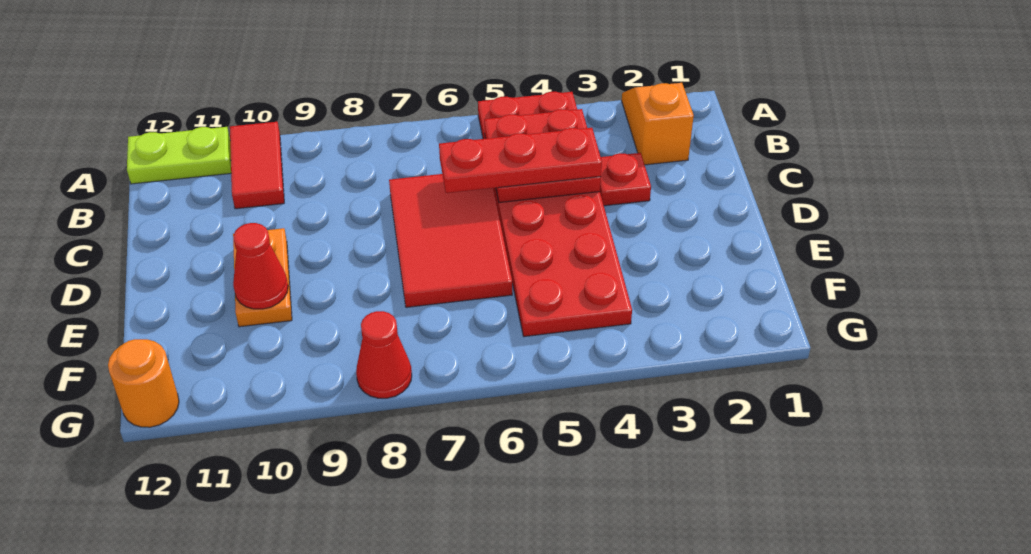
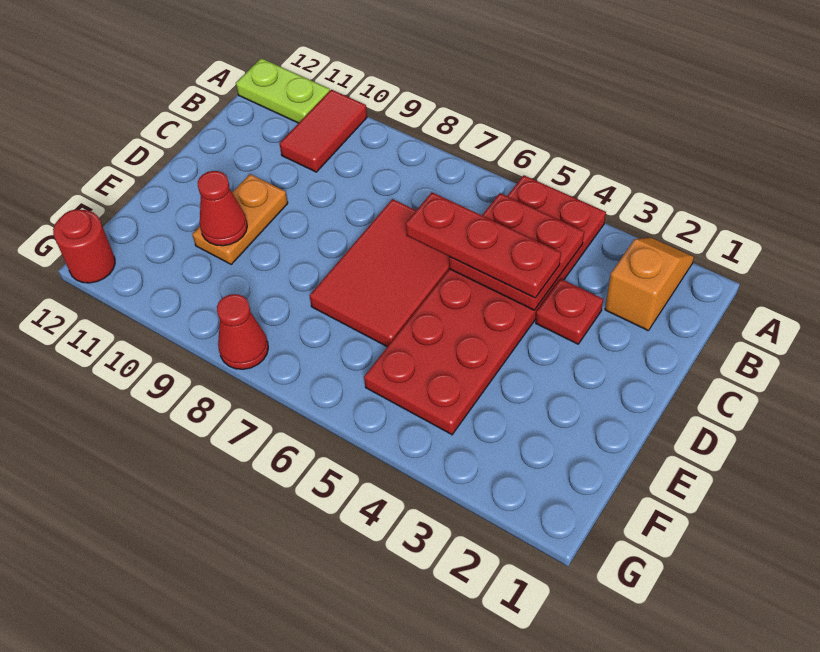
orange 1x1 round brick [108,339,179,427] -> red 1x1 round brick [53,210,115,283]

